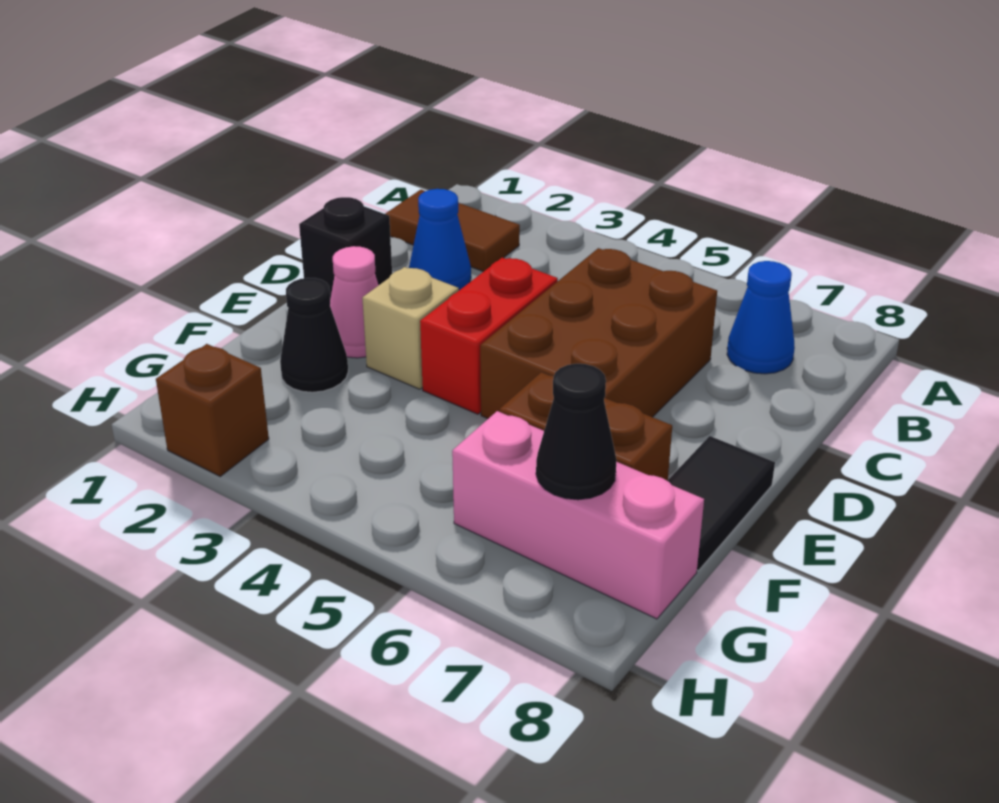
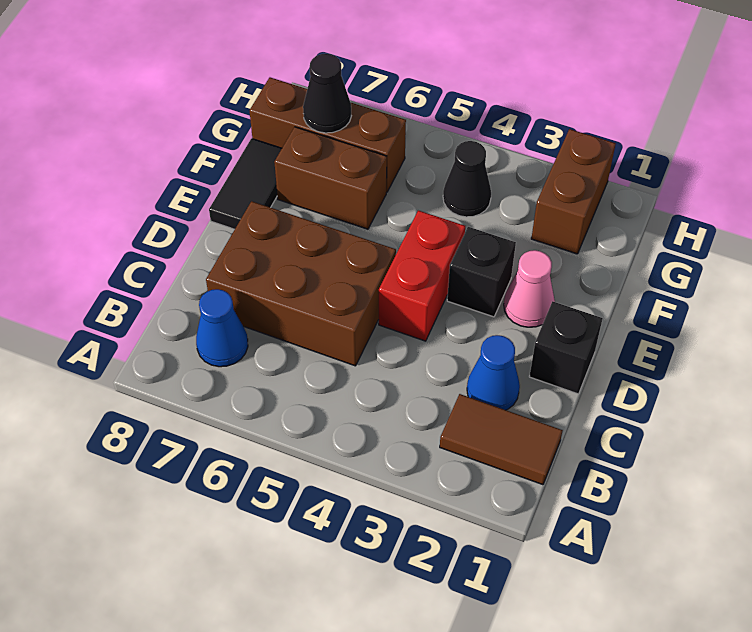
brown 2x3 brick [480,248,717,419] -> brown 2x3 brick turned to [206,201,396,366]
tan 1x1 brick [362,267,459,389] -> black 1x1 brick [447,227,516,317]
black 1x1 cone [280,278,348,392] -> black 1x1 cone moved to [443,141,491,217]
pink 1x3 brick [452,411,704,619] -> brown 1x3 brick [250,77,406,192]
brown 1x1 brick [156,344,269,476] -> brown 1x2 brick [531,129,616,254]

